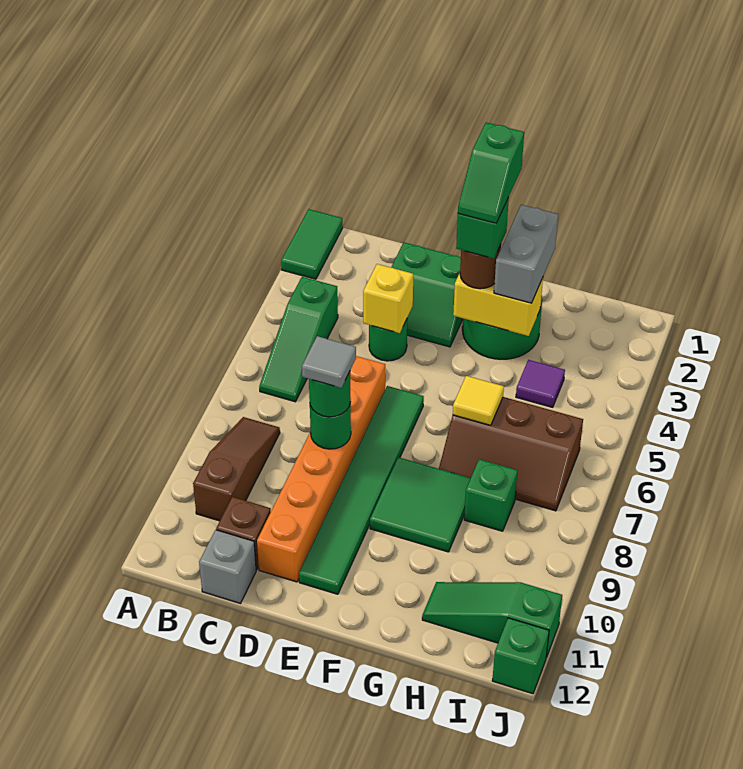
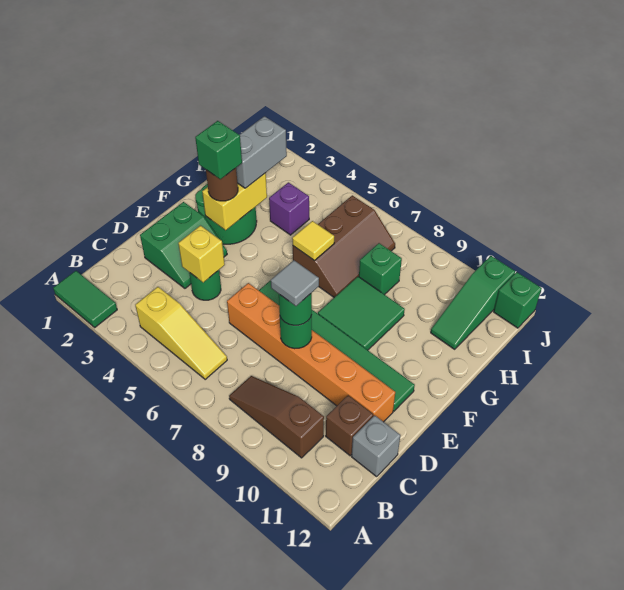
green 1x3 slope [259,277,338,402] -> yellow 1x3 slope [135,287,227,379]
green 1x2 slope [458,122,524,223] -> none
grey 1x2 brick [494,205,558,303] -> grey 1x2 brick turned to [236,116,287,188]
purple 1x1 tile [516,360,565,407] -> purple 1x1 brick [269,182,309,235]

